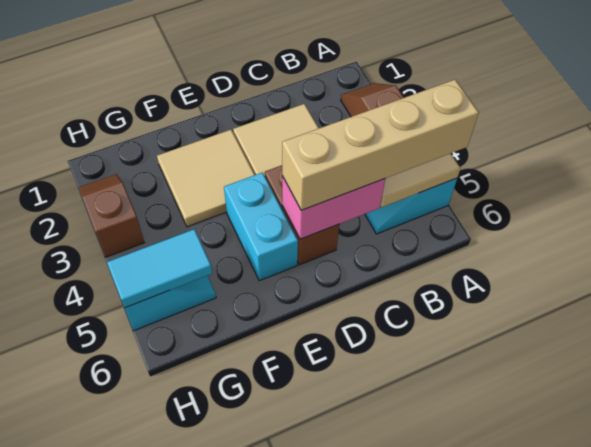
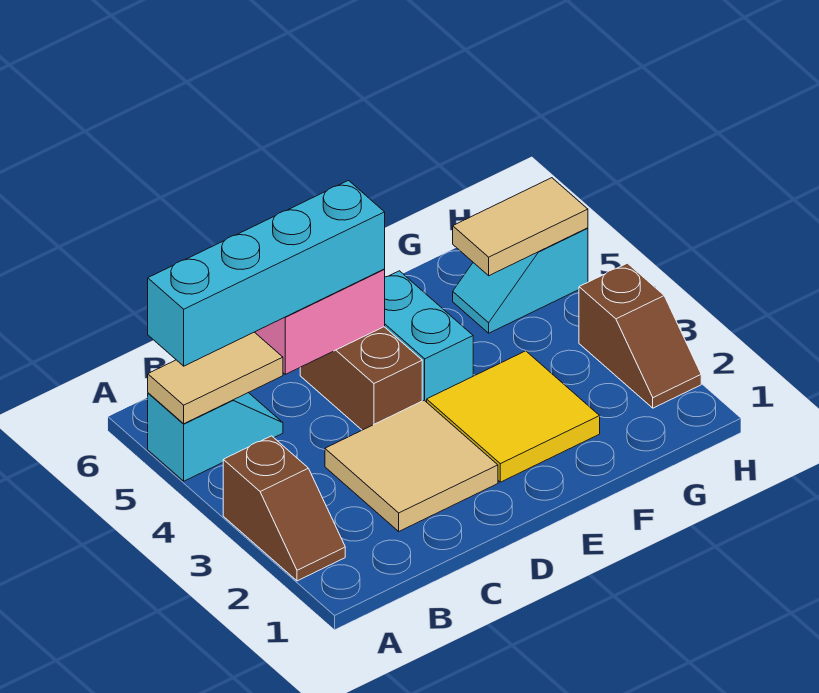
tan 1x4 brick [282,80,479,210] -> cyan 1x4 brick [148,181,385,366]
tan 2x2 tile [157,130,255,227] -> yellow 2x2 tile [427,351,600,482]
cyan 1x2 tile [107,229,212,308] -> tan 1x2 tile [453,178,588,276]

